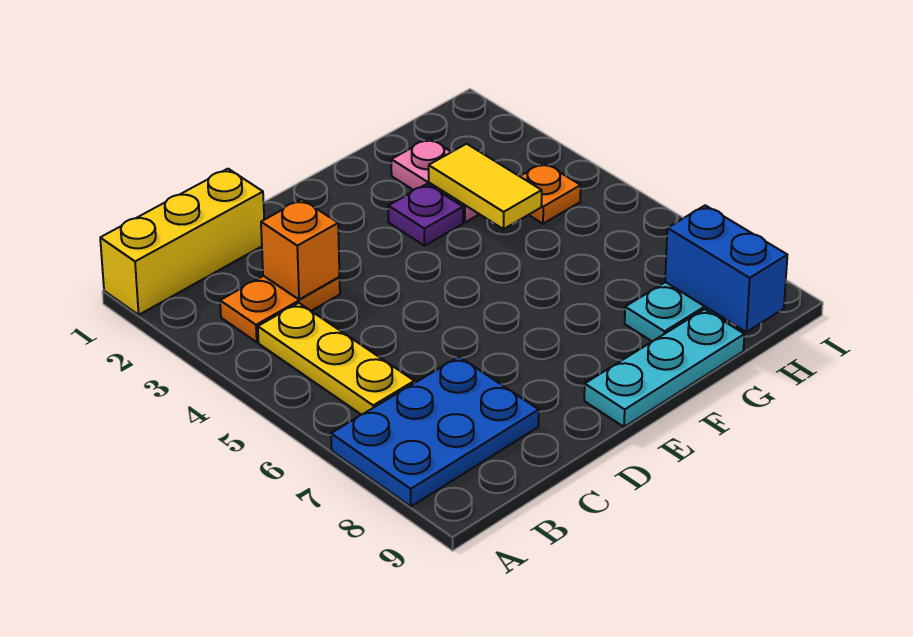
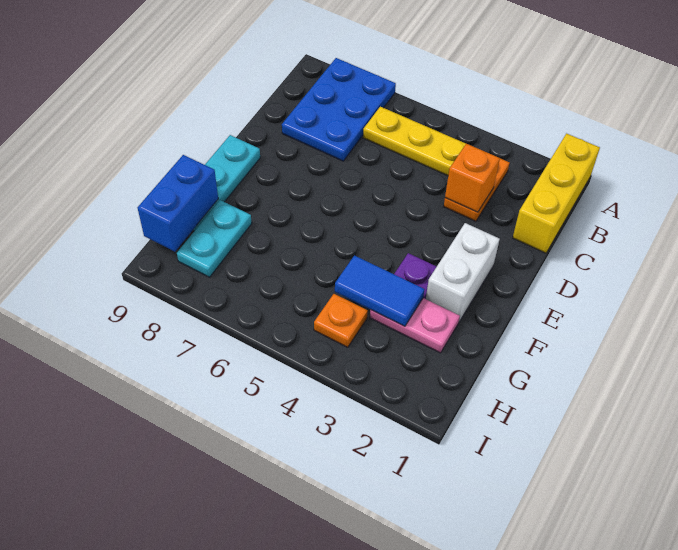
none -> white 1x2 brick [426,223,500,322]
yellow 1x2 tile [429,144,542,229] -> blue 1x2 tile [335,256,425,326]
blue 1x2 brick [665,205,787,332] -> blue 1x2 brick turned to [138,155,218,252]

